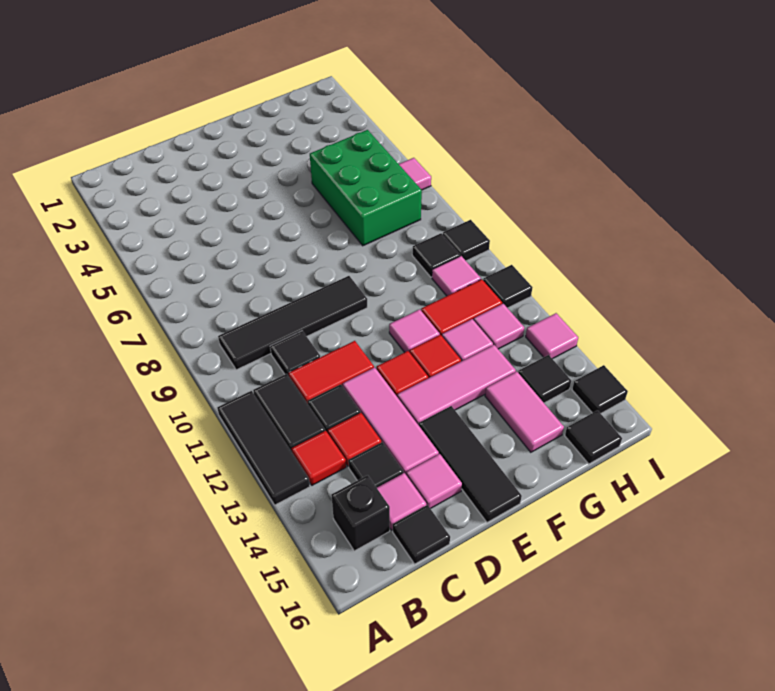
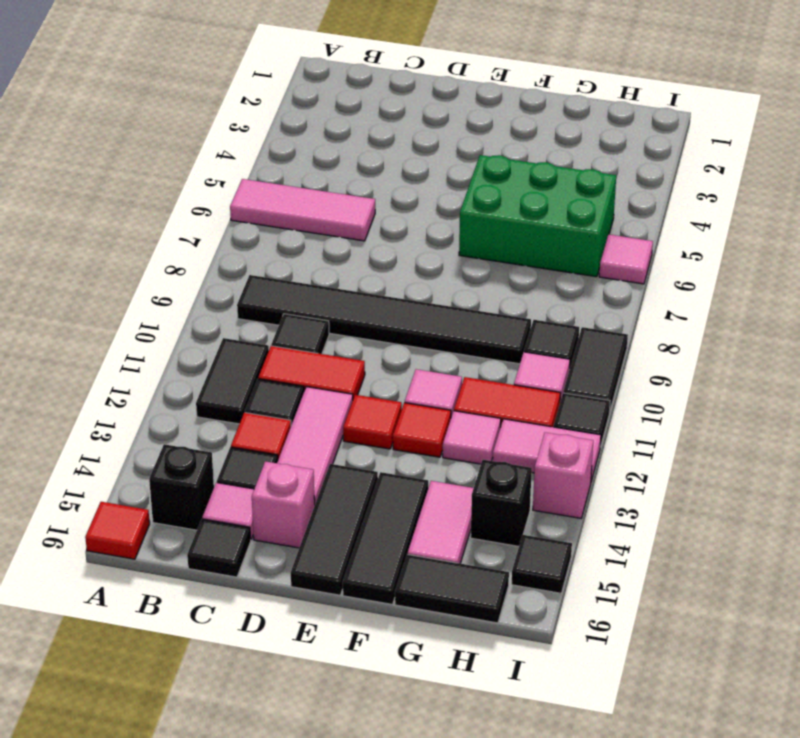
black 1x3 tile [217,391,310,505] -> black 1x3 tile moved to [343,472,428,604]
black 1x4 tile [218,276,367,370] -> black 1x6 tile [237,275,531,364]
red 1x1 tile [292,431,346,485] -> red 1x1 tile moved to [85,502,150,559]
pink 1x1 tile [406,454,462,509] -> pink 1x1 brick [252,461,315,548]
pink 1x3 tile [397,345,516,425] -> pink 1x3 tile moved to [230,179,375,241]
green 2x3 brick [310,130,422,246] -> green 2x3 brick turned to [459,155,616,277]
pink 1x1 tile [474,304,524,349] -> pink 1x2 tile [493,419,601,481]
black 1x1 tile [518,355,571,403] -> black 1x1 brick [471,460,532,546]
black 1x1 tile [565,410,622,464] -> black 1x2 tile [395,554,509,623]
black 1x1 tile [443,220,490,261] -> black 1x2 tile [563,327,628,413]
pink 1x1 tile [526,313,578,359] -> pink 1x1 brick [533,432,593,518]

